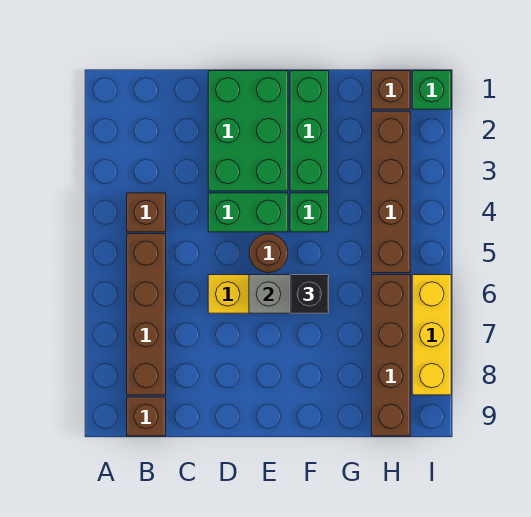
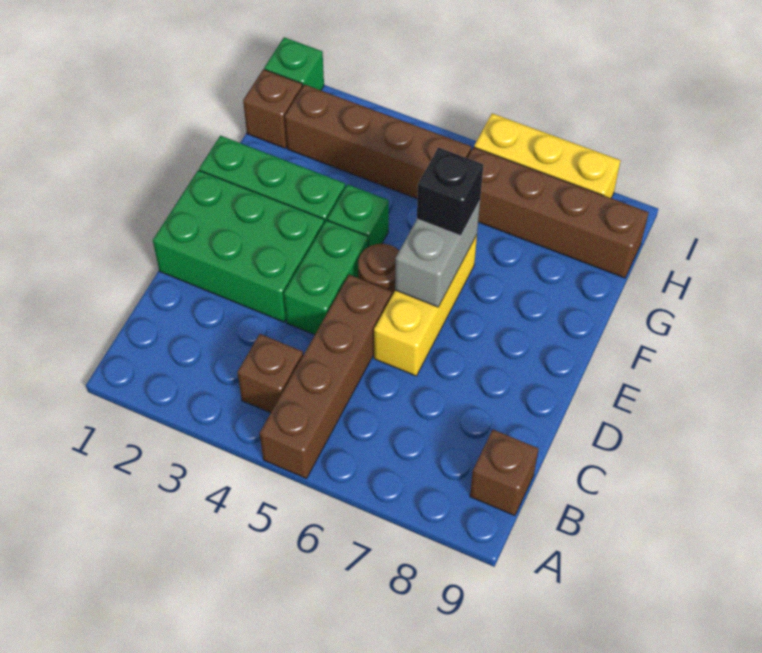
brown 1x4 brick [127,234,166,395] -> brown 1x4 brick turned to [260,275,392,479]

